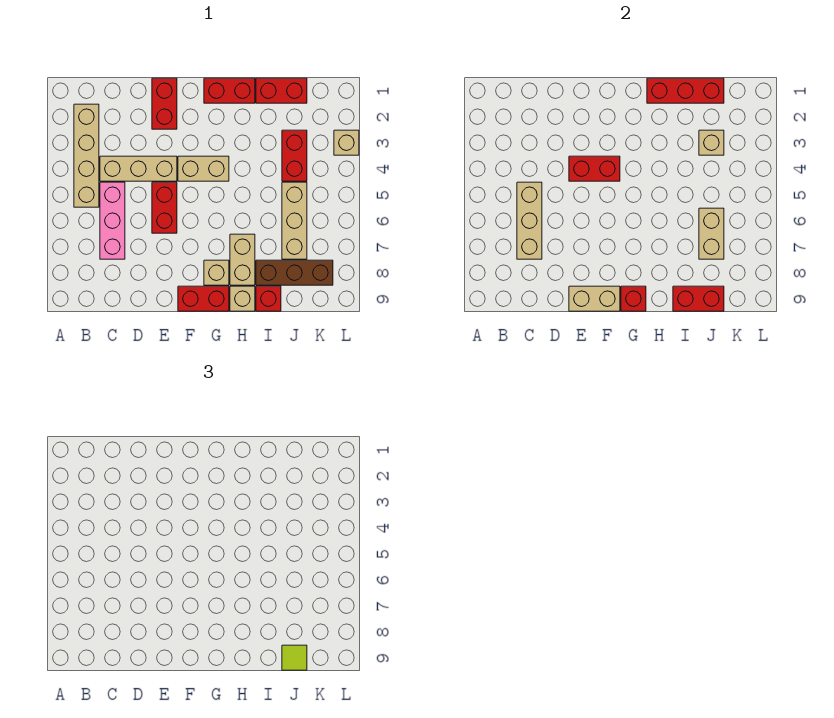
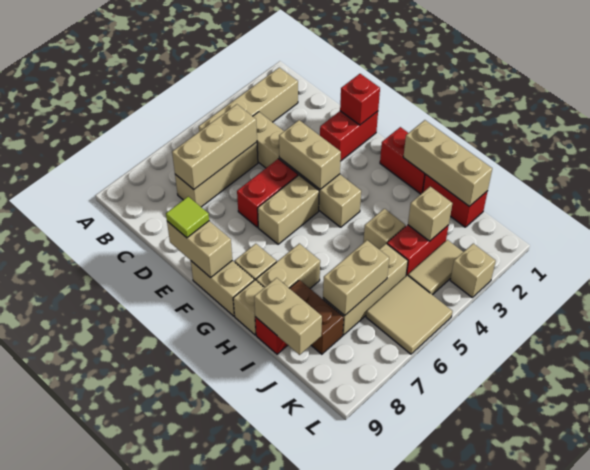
pink 1x3 brick [100,182,125,259] -> tan 1x3 brick [175,142,258,207]
red 1x2 brick [569,156,620,181] -> tan 1x2 brick [279,120,341,189]
none -> tan 1x2 brick [258,175,319,244]
red 1x2 brick [178,286,229,311] -> tan 1x2 brick [191,261,254,316]
red 1x1 brick [621,286,646,311] -> red 1x1 brick moved to [340,74,380,125]
red 1x3 brick [647,78,724,103] -> tan 1x3 brick [403,120,492,206]
none -> tan 1x1 brick [363,209,406,249]
brown 1x3 brick [256,260,333,285] -> brown 1x2 brick [289,280,344,354]
red 1x2 brick [673,286,724,311] -> tan 1x2 brick [254,278,322,355]
lime 1x1 tile [282,645,307,670] -> lime 1x1 tile moved to [166,197,209,238]
none -> tan 1x2 tile [408,240,463,295]
none -> tan 2x2 tile [366,275,453,354]

